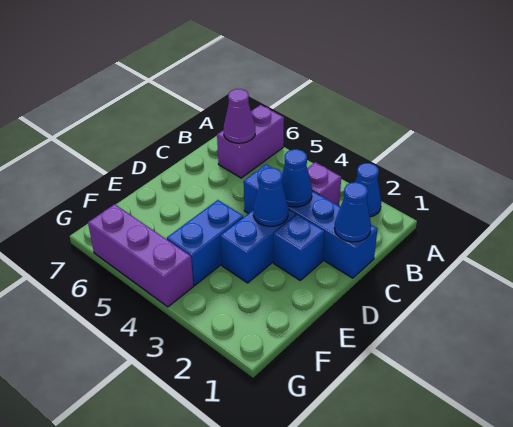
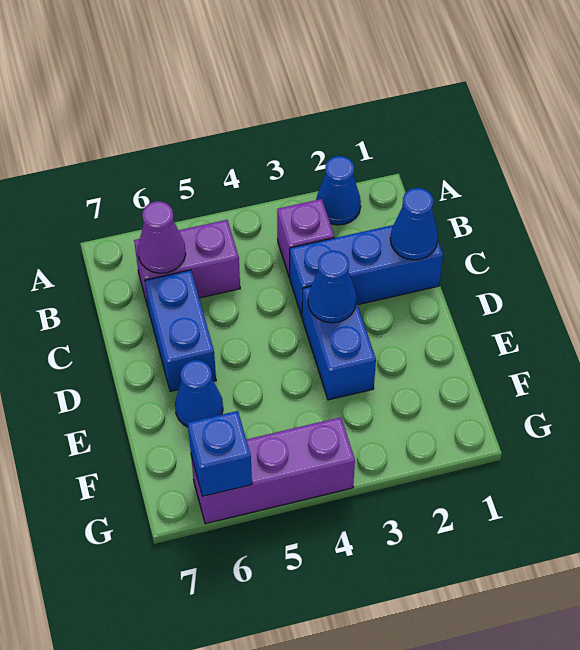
purple 1x2 brick [217,105,284,178] -> purple 1x2 brick turned to [134,220,240,307]
blue 1x4 brick [244,164,378,278] -> blue 1x3 brick [290,225,443,317]
blue 1x1 cone [282,149,312,207] -> blue 1x1 cone moved to [175,360,223,427]
blue 1x1 brick [274,214,325,280] -> blue 1x1 brick moved to [188,411,252,496]
blue 1x2 brick [167,200,243,285] -> blue 1x2 brick moved to [145,270,216,391]

